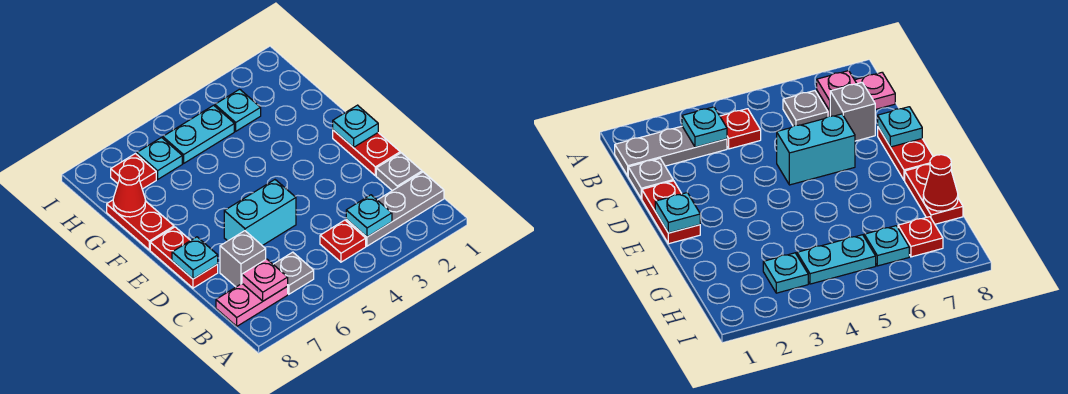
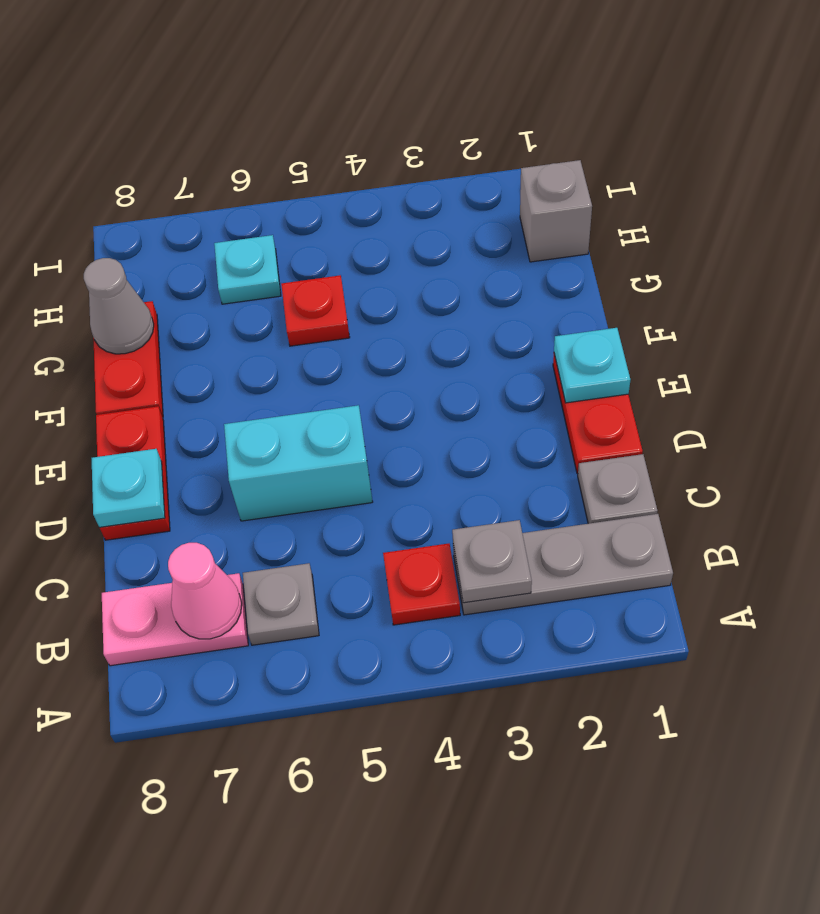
cyan 1x1 plate [346,195,392,237] -> grey 1x1 plate [452,520,532,603]
pink 1x1 plate [242,259,288,301] -> pink 1x1 cone [168,543,242,639]
grey 1x1 brick [220,231,266,287] -> grey 1x1 brick moved to [520,160,592,262]
red 1x1 cone [113,165,145,217] -> grey 1x1 cone [84,258,154,354]
cyan 1x1 plate [215,89,261,131] -> none
cyan 1x2 plate [163,105,234,163] -> none
red 1x1 plate [111,154,156,189] -> red 1x1 plate moved to [281,275,350,346]

